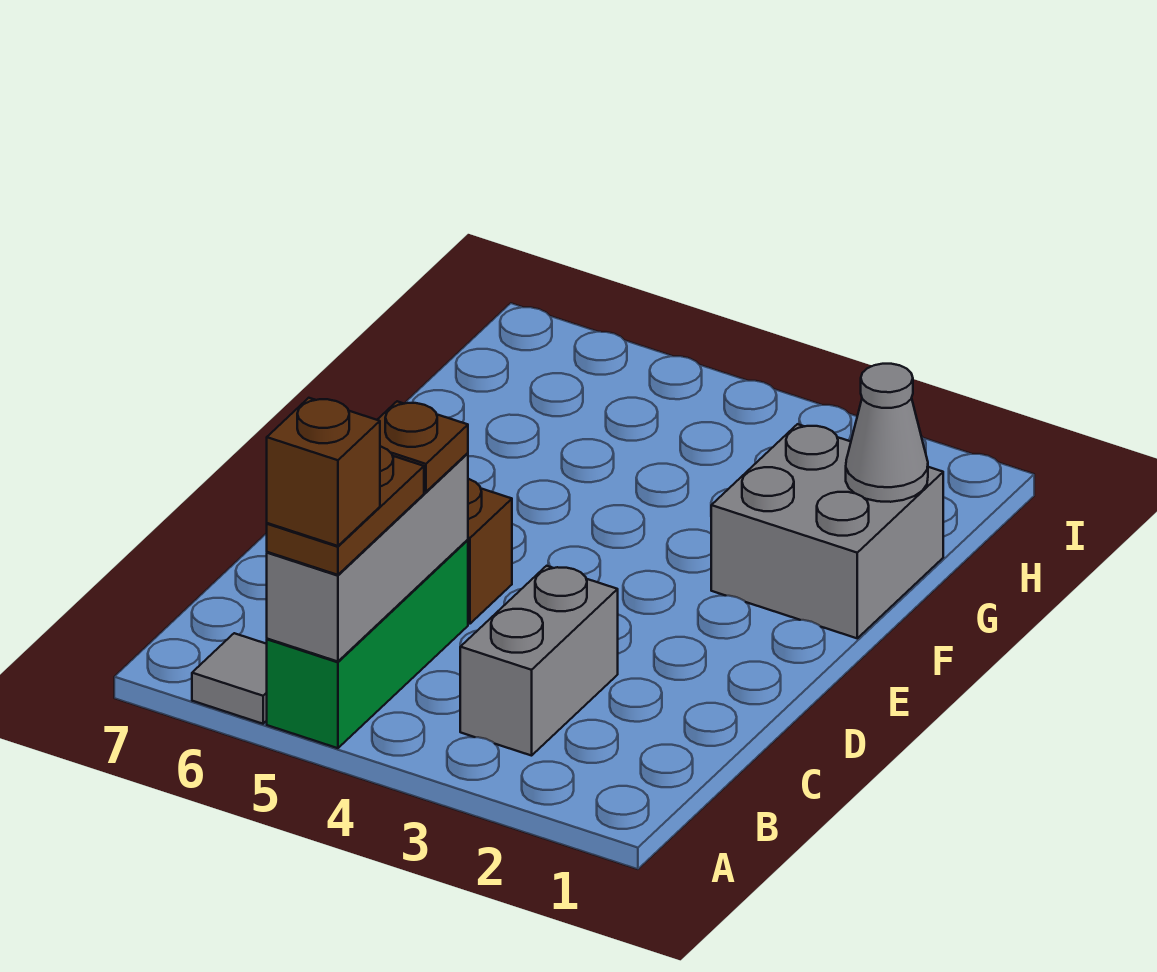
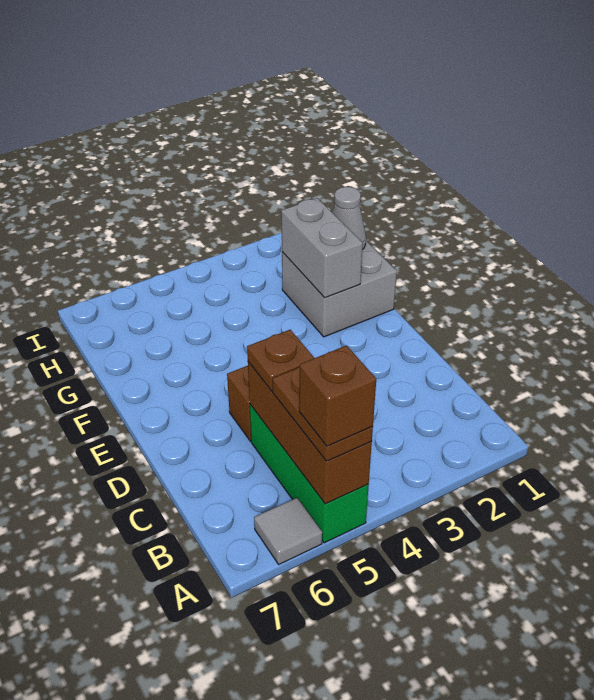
grey 1x3 brick [267,453,468,662] -> brown 1x3 brick [248,362,372,504]
grey 1x2 brick [460,566,618,756] -> grey 1x2 brick moved to [281,198,363,298]

